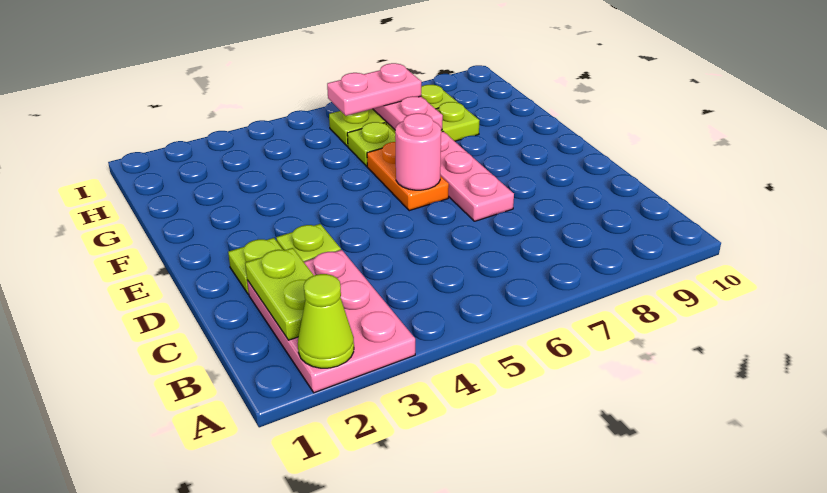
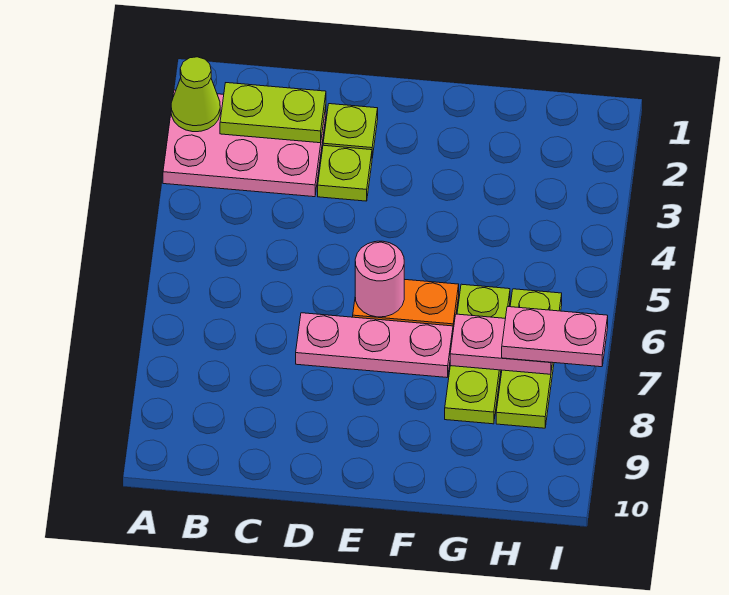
pink 1x2 plate [327,63,421,116] -> pink 1x2 plate turned to [502,307,608,367]

